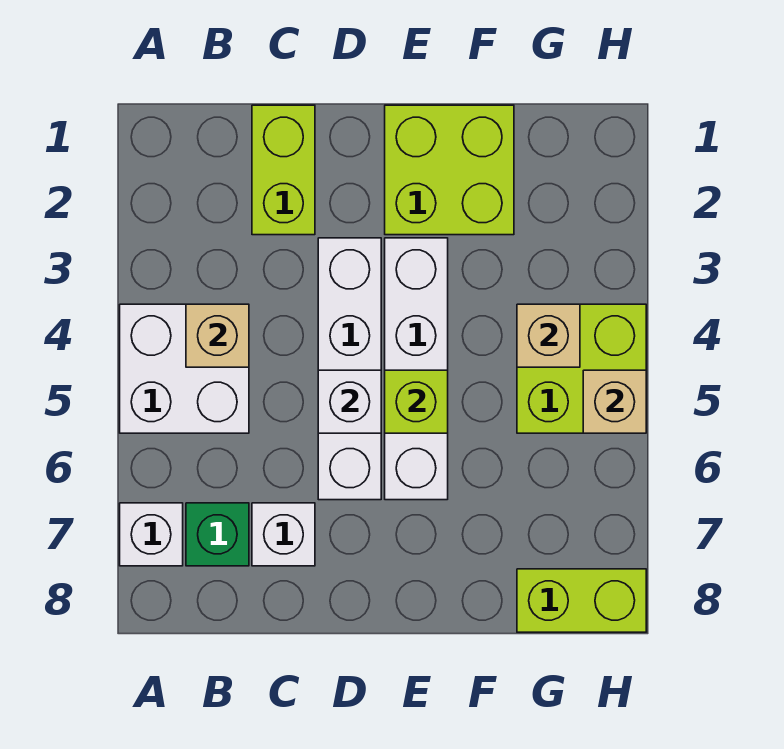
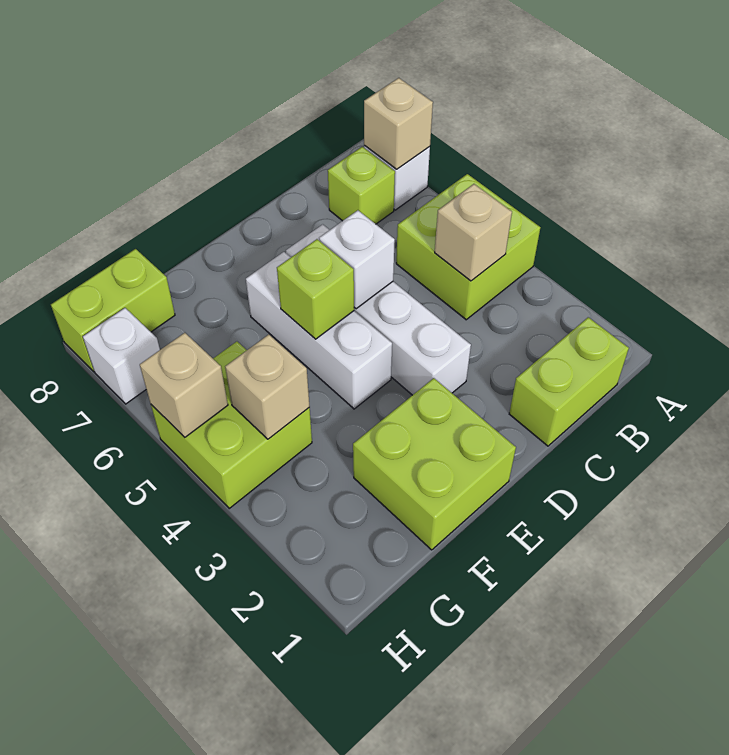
white 2x2 brick [120,304,249,433] -> lime 2x2 brick [396,174,540,320]
none -> tan 1x1 brick [364,78,433,169]
green 1x1 brick [186,503,249,566] -> lime 1x1 brick [328,147,395,224]
lime 1x2 brick [252,105,315,235] -> lime 1x2 brick turned to [509,317,629,446]
white 1x1 brick [252,503,315,566] -> white 1x1 brick moved to [83,308,160,404]
white 1x4 brick [385,238,448,500] -> white 1x3 brick [246,252,392,409]

